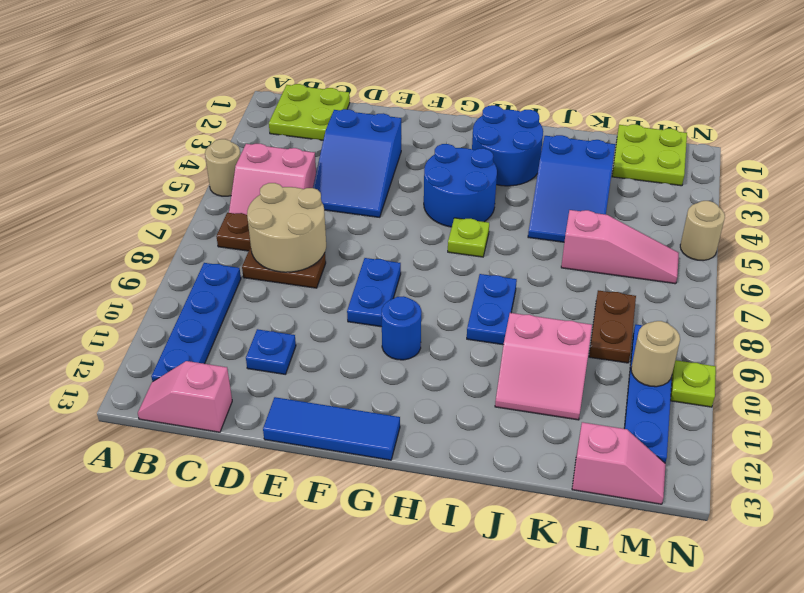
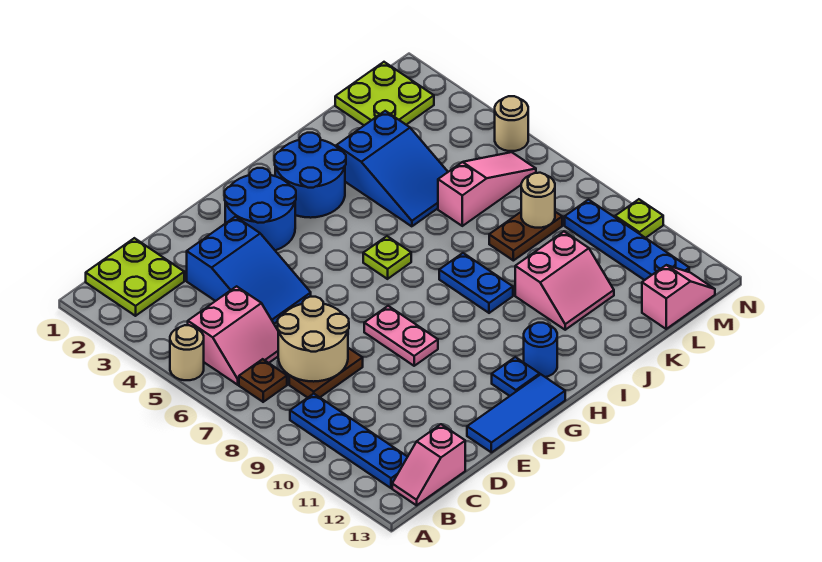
blue 1x1 plate [246,329,296,374] -> blue 1x1 plate moved to [492,357,540,396]
blue 1x2 plate [347,258,401,327] -> pink 1x2 plate [364,306,438,366]
blue 2x2 round brick [424,144,497,227] -> blue 2x2 round brick moved to [225,168,296,250]
blue 1x1 round brick [382,296,421,360] -> blue 1x1 round brick moved to [524,323,557,377]
brown 1x2 plate [589,290,636,363] -> brown 1x2 plate turned to [489,212,562,261]
tan 1x1 round brick [631,321,680,387] -> tan 1x1 round brick moved to [521,173,555,228]

